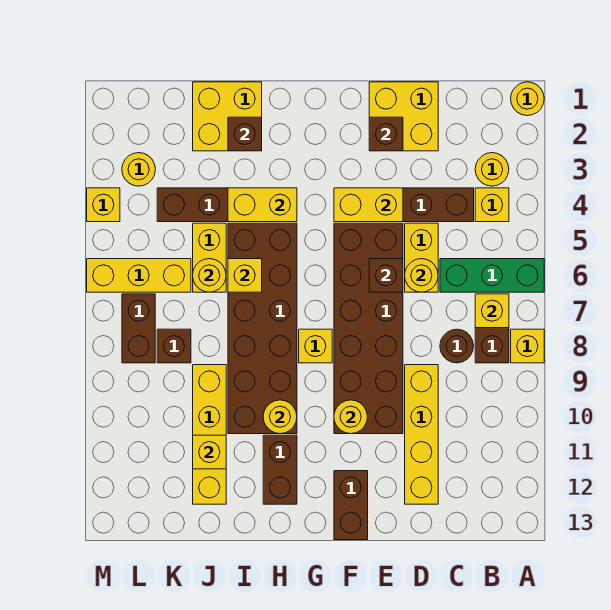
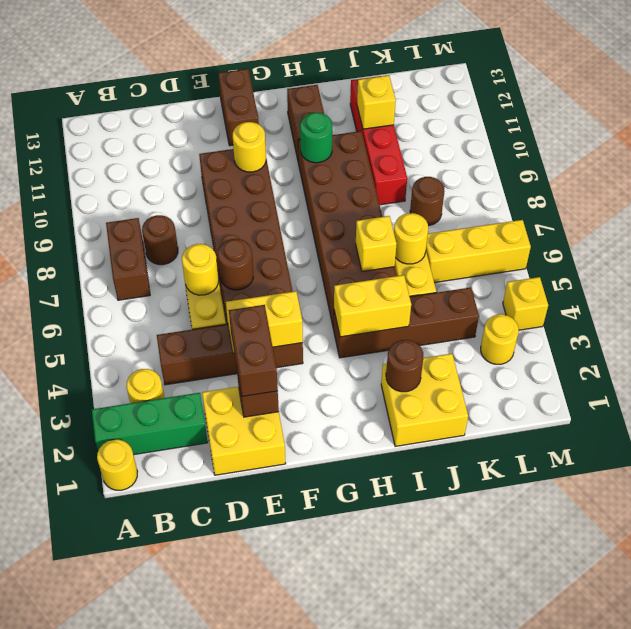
green 1x3 brick [440,259,544,292] -> green 1x3 brick moved to [92,393,208,455]
yellow 1x1 brick [511,329,544,363] -> none
yellow 1x1 brick [475,188,509,222] -> none
yellow 1x1 brick [475,294,509,328] -> none
yellow 1x4 brick [405,365,438,504] -> none
brown 1x1 brick [369,259,403,292] -> brown 1x1 round brick [218,239,253,290]
yellow 1x1 brick [299,329,332,363] -> none
yellow 1x1 round brick [263,400,297,434] -> green 1x1 round brick [300,113,332,163]
brown 1x1 brick [228,117,262,151] -> brown 1x1 round brick [386,340,423,392]
yellow 1x4 brick [193,365,226,504] -> red 1x4 brick [350,76,407,205]
brown 1x1 brick [157,329,191,363] -> brown 1x1 round brick [410,177,444,226]
brown 1x2 brick [122,294,155,363] -> brown 1x2 brick moved to [229,305,278,396]

